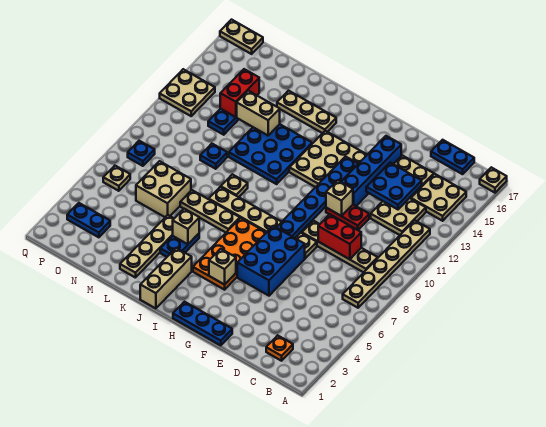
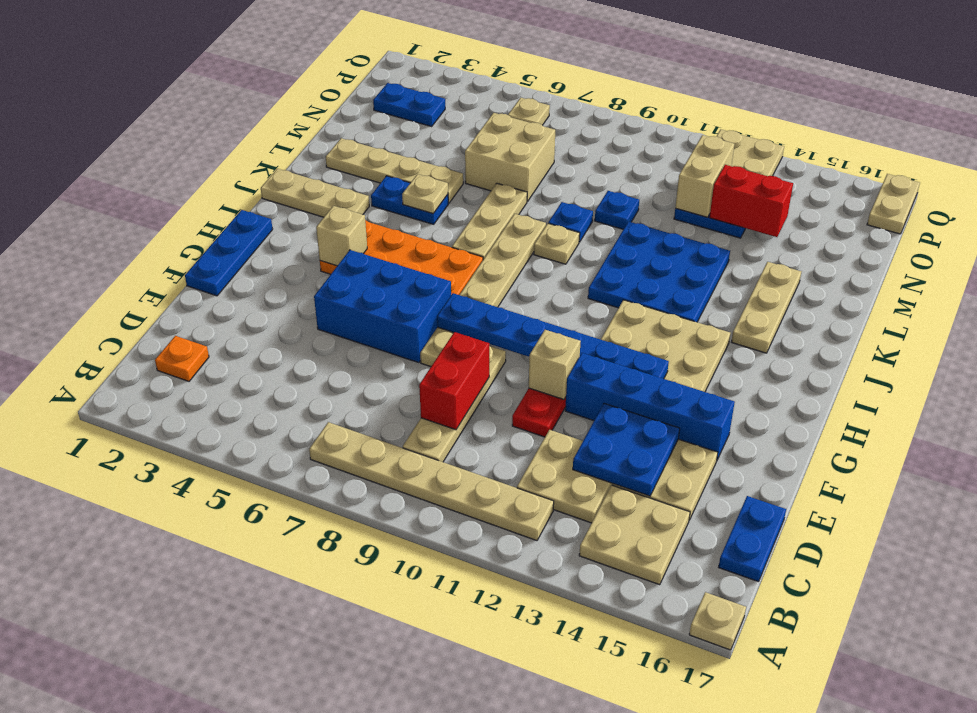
tan 1x3 brick [140,248,192,308] -> tan 1x3 plate [261,169,369,217]
tan 1x1 brick [173,209,199,244] -> tan 1x1 plate [402,174,448,214]
tan 1x2 brick [237,91,280,135] -> tan 1x2 brick moved to [675,135,734,217]
blue 1x2 plate [67,203,110,237] -> blue 1x2 plate turned to [373,83,445,126]
blue 1x1 plate [128,141,155,166] -> blue 1x1 plate moved to [548,202,593,242]

